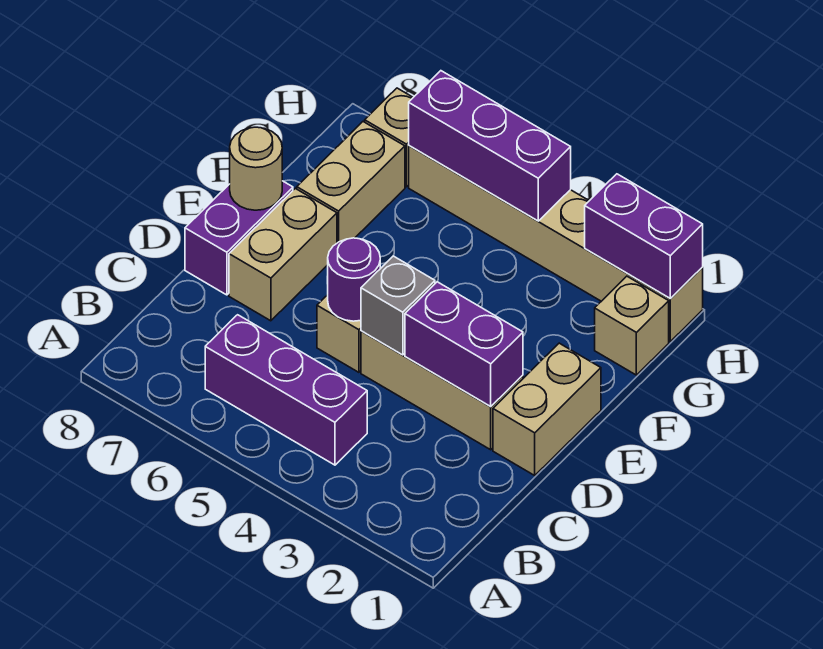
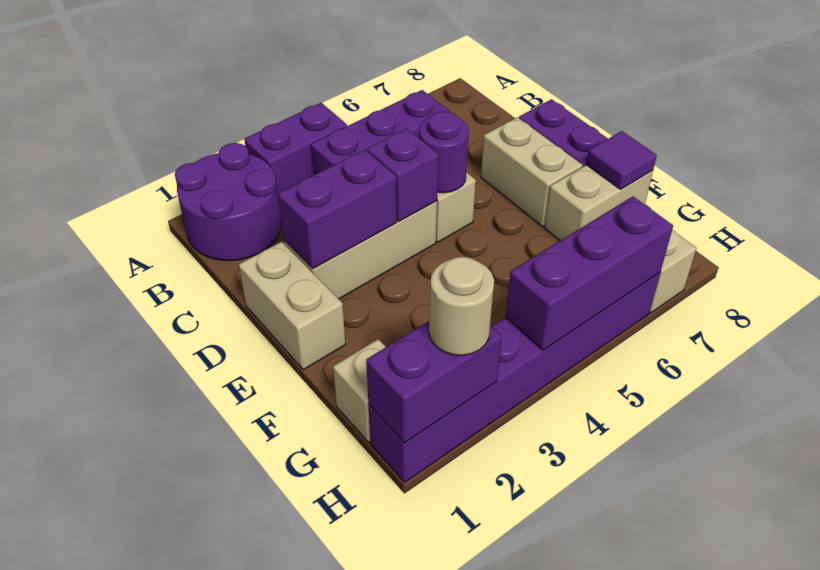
none -> purple 2x2 round brick [175,143,281,261]
none -> purple 1x2 brick [244,103,347,200]
grey 1x1 brick [361,256,435,355] -> purple 1x1 brick [367,129,439,221]
tan 1x1 round brick [230,127,282,210] -> tan 1x1 round brick moved to [429,257,494,355]
tan 1x2 brick [297,122,405,243] -> tan 1x2 brick turned to [544,165,653,241]
none -> purple 1x1 tile [586,131,657,189]
tan 1x6 brick [409,146,703,341] -> purple 1x6 brick [369,273,660,482]

